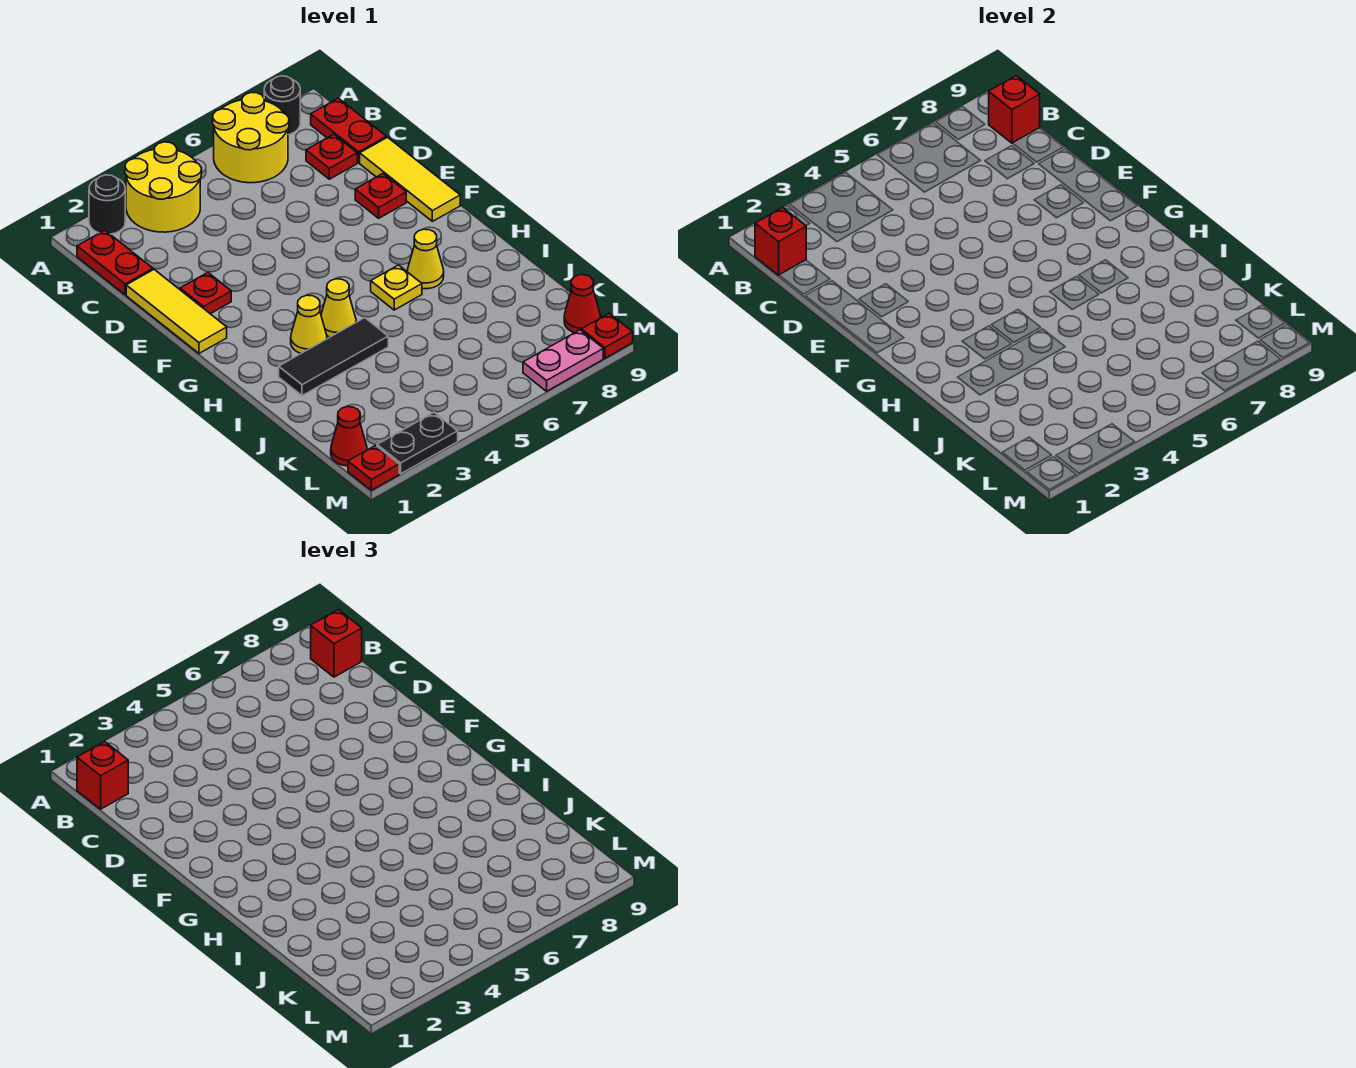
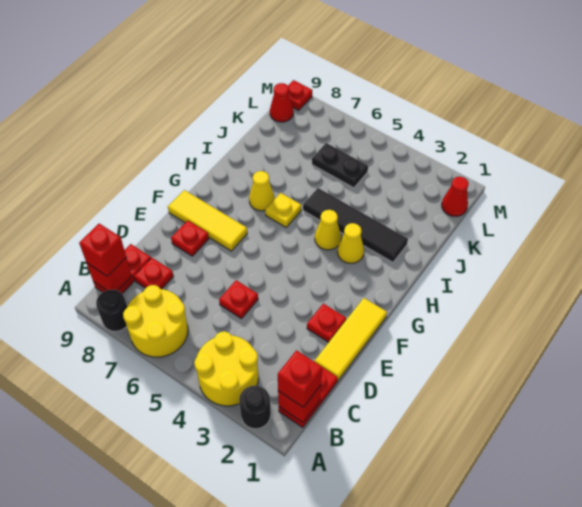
yellow 1x3 tile [360,137,460,221] -> yellow 1x3 tile turned to [168,190,247,251]
black 1x3 tile [279,318,388,396] -> black 1x4 tile [303,188,408,262]
red 1x1 plate [348,445,399,490] -> red 1x1 plate moved to [219,280,258,319]
black 1x2 plate [377,413,458,474] -> black 1x2 plate moved to [312,143,368,188]
pink 1x2 plate [523,330,603,391] -> none

